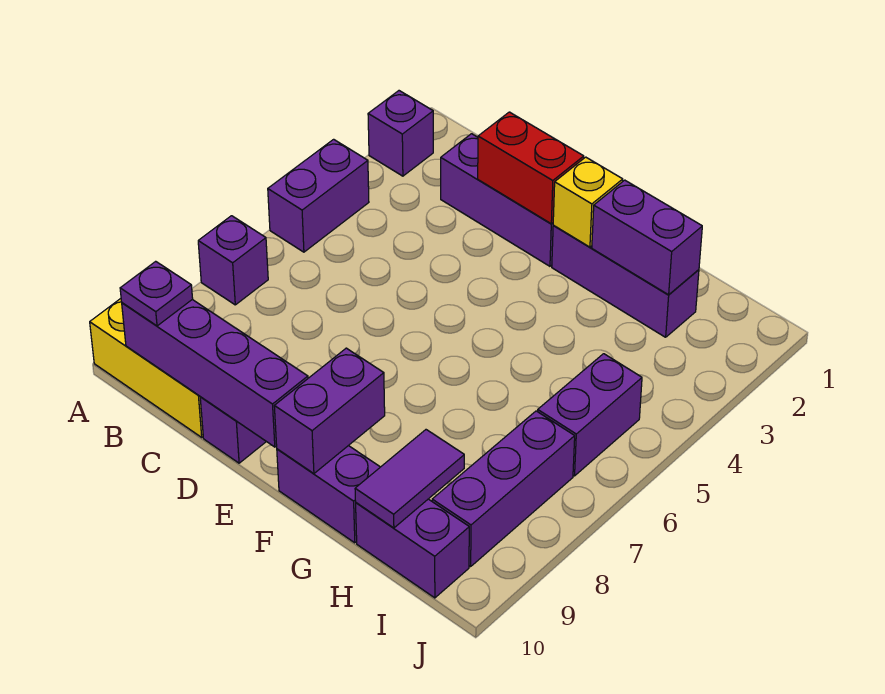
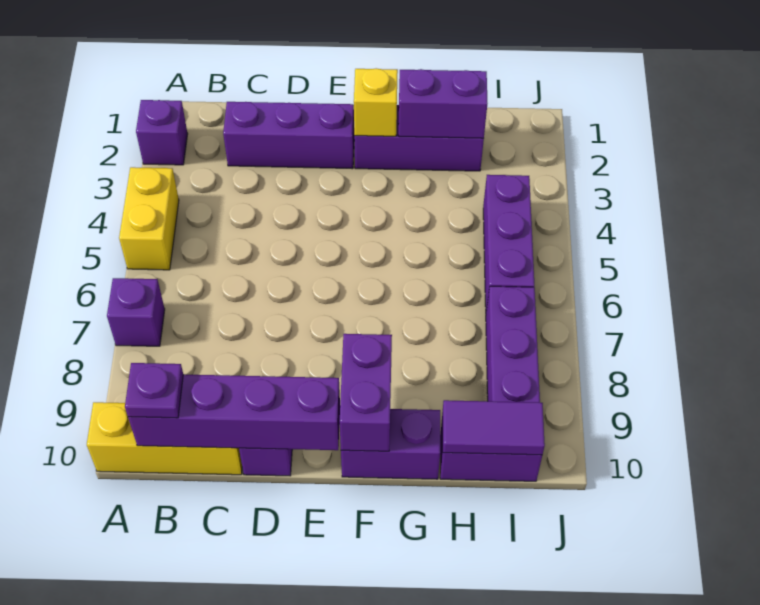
purple 1x2 brick [268,139,369,252] -> yellow 1x2 brick [119,167,179,270]
red 1x2 brick [478,112,584,224] -> none
purple 1x2 tile [355,430,464,528] -> purple 1x2 tile turned to [443,400,545,455]
purple 1x2 brick [538,354,642,476] -> purple 1x3 brick [483,175,534,310]

